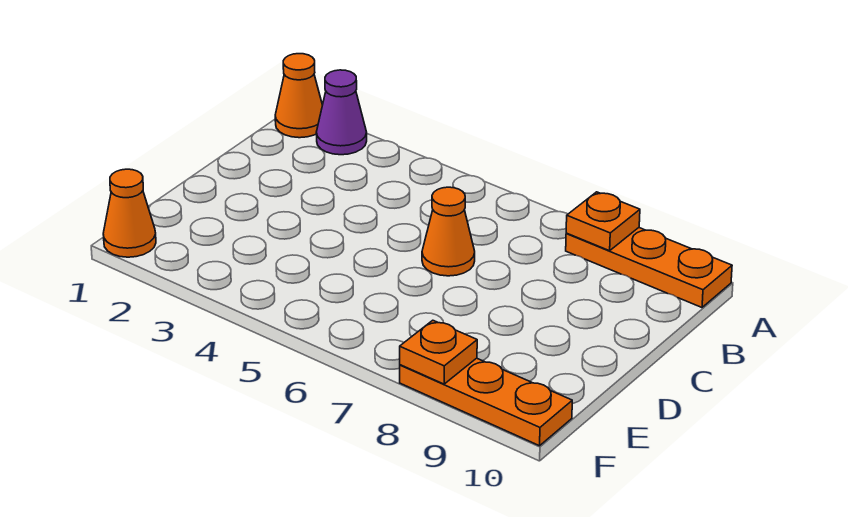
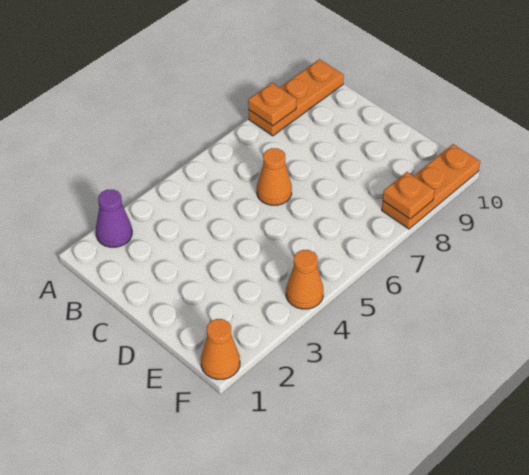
orange 1x1 cone [275,54,322,138] -> orange 1x1 cone moved to [286,250,323,309]

